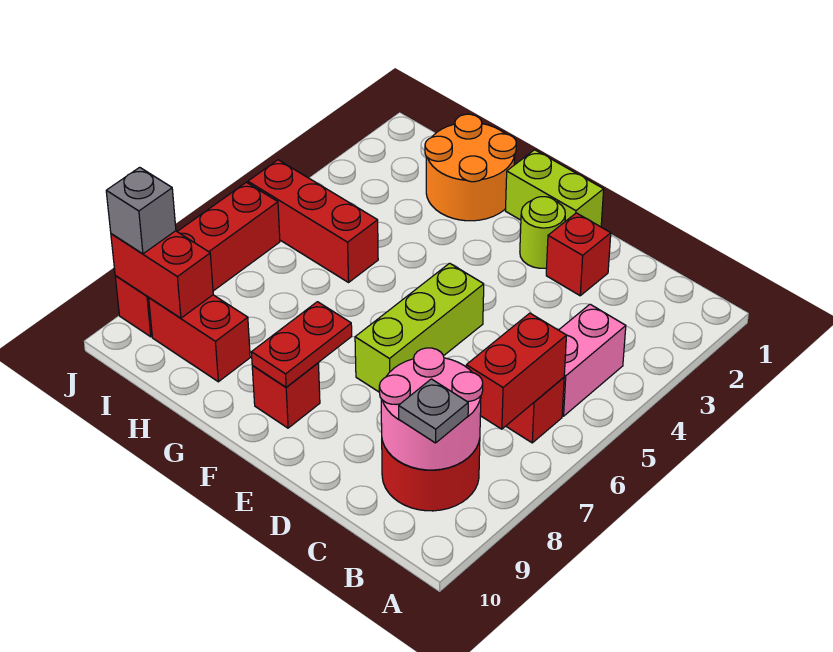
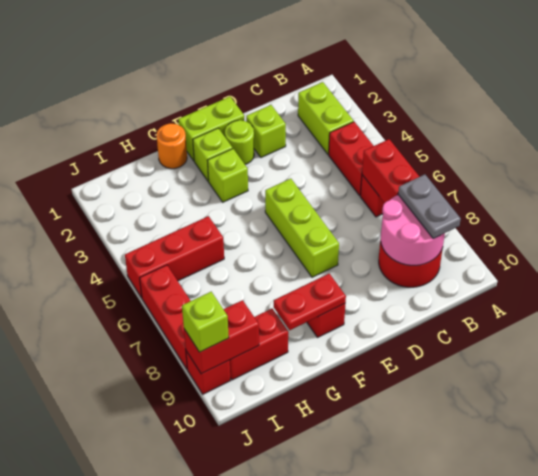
none -> lime 1x2 brick [298,82,354,154]
pink 1x2 brick [559,304,626,416] -> red 1x2 brick [329,122,373,195]
grey 1x1 plate [399,379,468,443] -> grey 1x2 plate [398,175,461,239]
red 1x1 brick [546,213,611,296] -> lime 1x1 brick [246,105,286,157]
none -> lime 1x1 brick [193,128,233,181]
none -> lime 1x1 brick [207,149,248,202]
red 1x2 plate [251,302,352,387] -> red 1x2 plate turned to [274,273,346,330]
orange 2x2 round brick [425,114,516,221] -> orange 1x1 round brick [157,124,187,169]
grey 1x1 brick [106,167,176,254] -> lime 1x1 brick [182,292,229,352]

